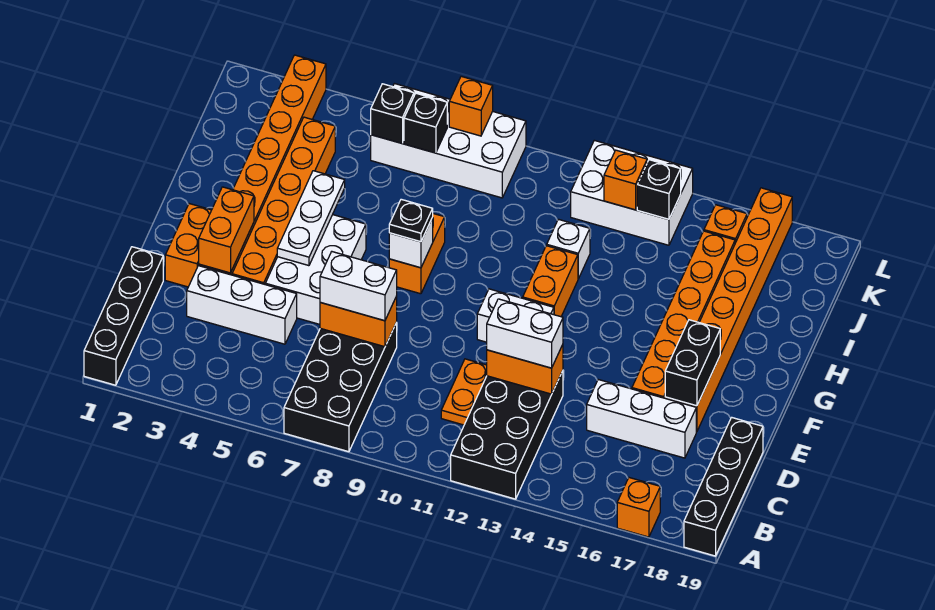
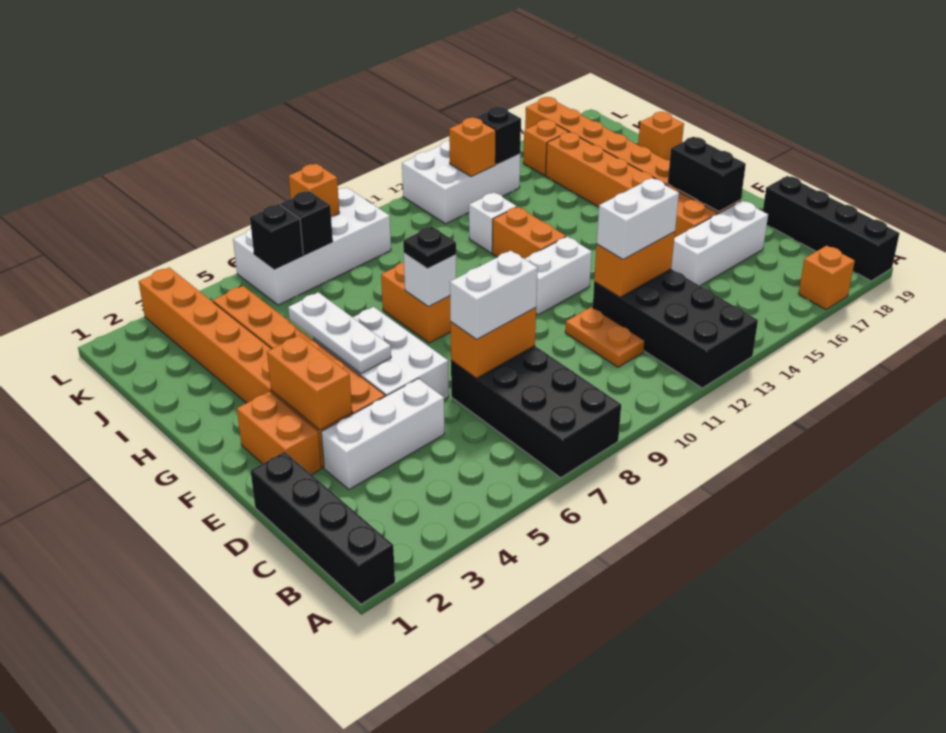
none -> orange 1x1 brick [638,112,684,160]

